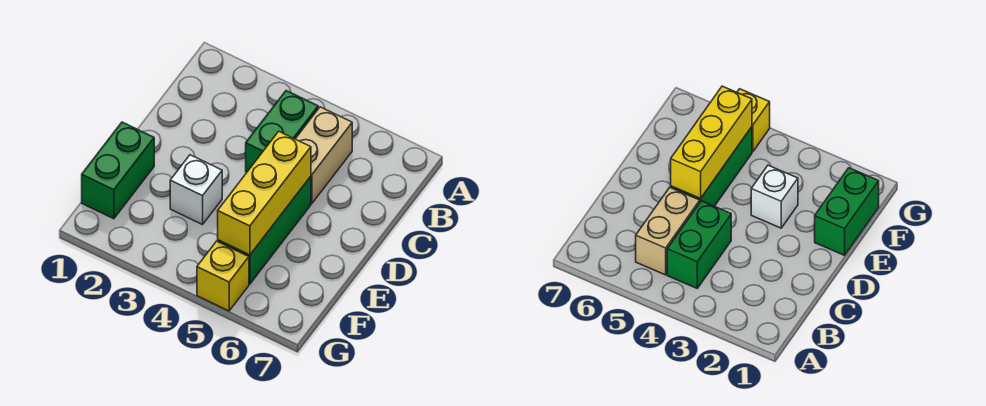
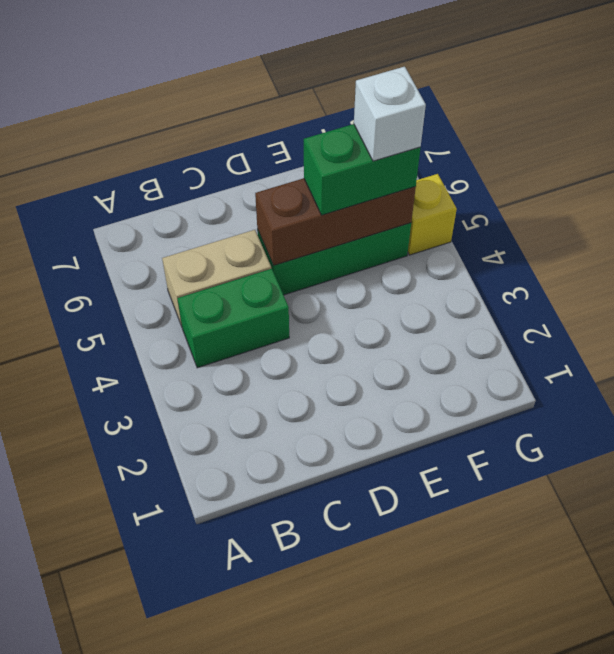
yellow 1x3 brick [218,131,311,255] -> brown 1x3 brick [255,178,416,266]
green 1x2 brick [82,122,154,219] -> green 1x2 brick moved to [304,124,421,215]
white 1x1 brick [170,155,222,225] -> white 1x1 brick moved to [354,67,426,161]

